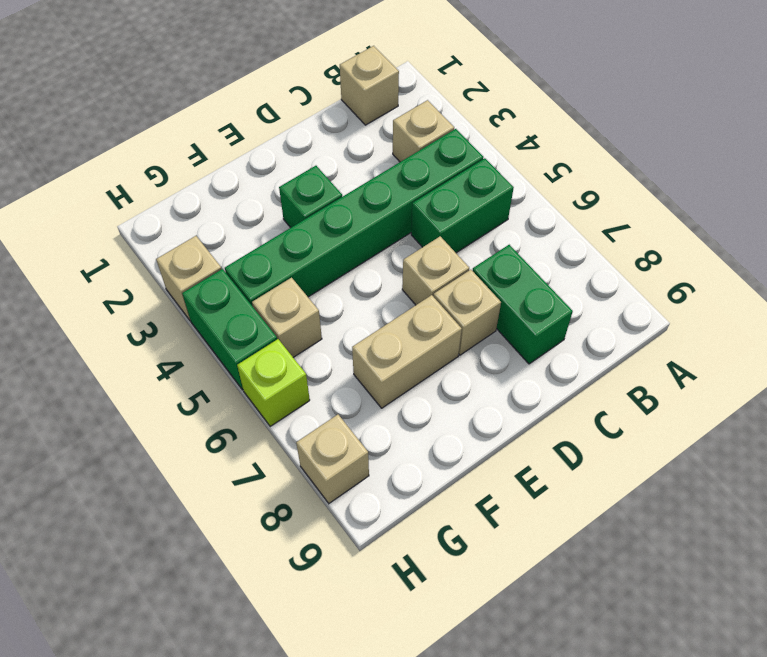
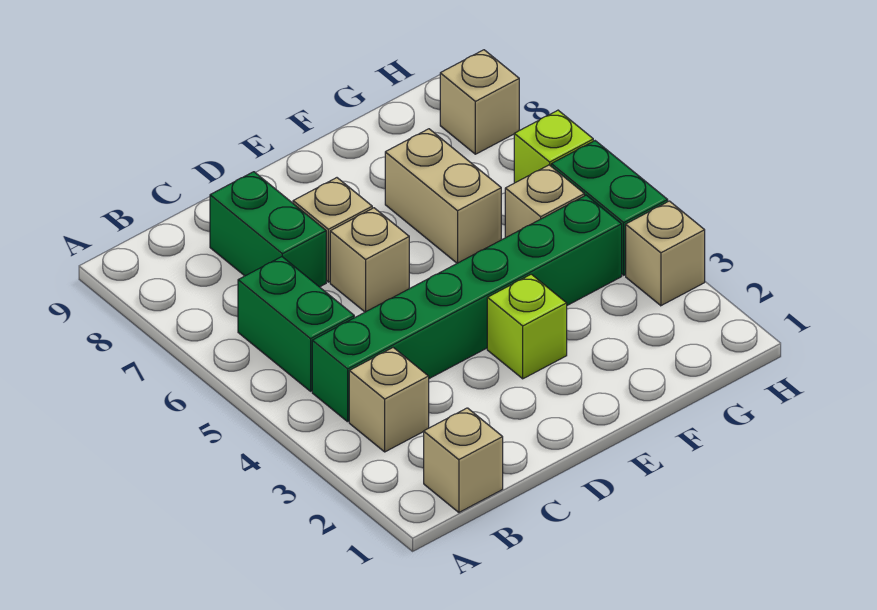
green 1x2 brick [411,158,514,253] -> green 1x2 brick turned to [238,257,354,391]
green 1x1 brick [279,166,342,228] -> lime 1x1 brick [487,274,567,379]
tan 1x2 brick [352,295,462,408] -> tan 1x2 brick turned to [385,129,501,263]

